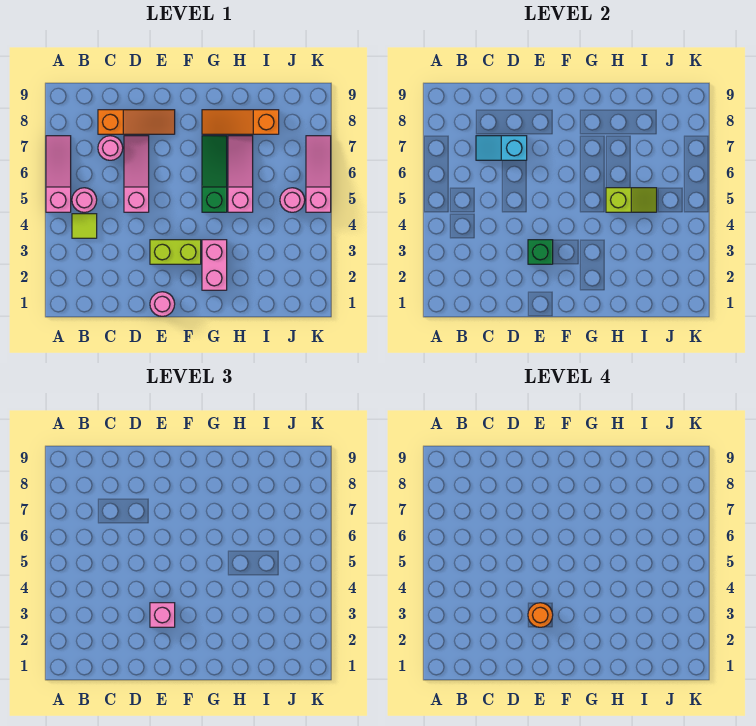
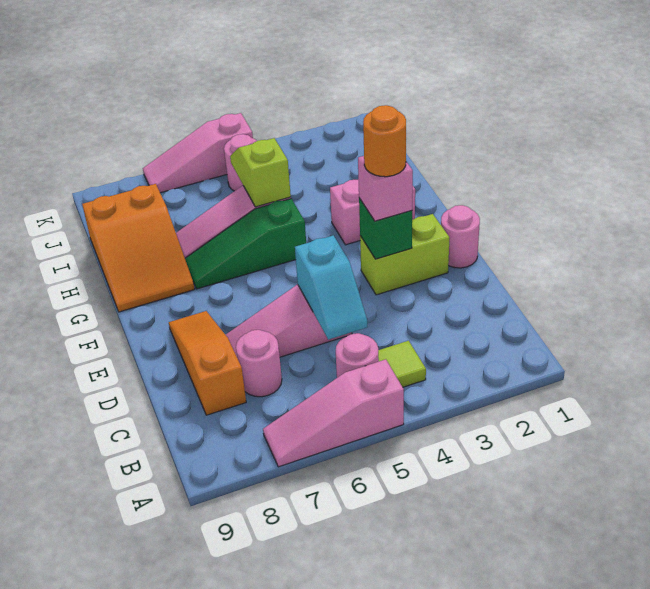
cyan 1x2 slope [476,136,527,160] -> cyan 1x2 slope moved to [295,235,368,340]
lime 1x2 brick [150,240,201,264] -> lime 1x2 brick turned to [360,214,450,295]
orange 1x3 slope [202,110,279,134] -> orange 2x3 slope [82,184,195,312]

